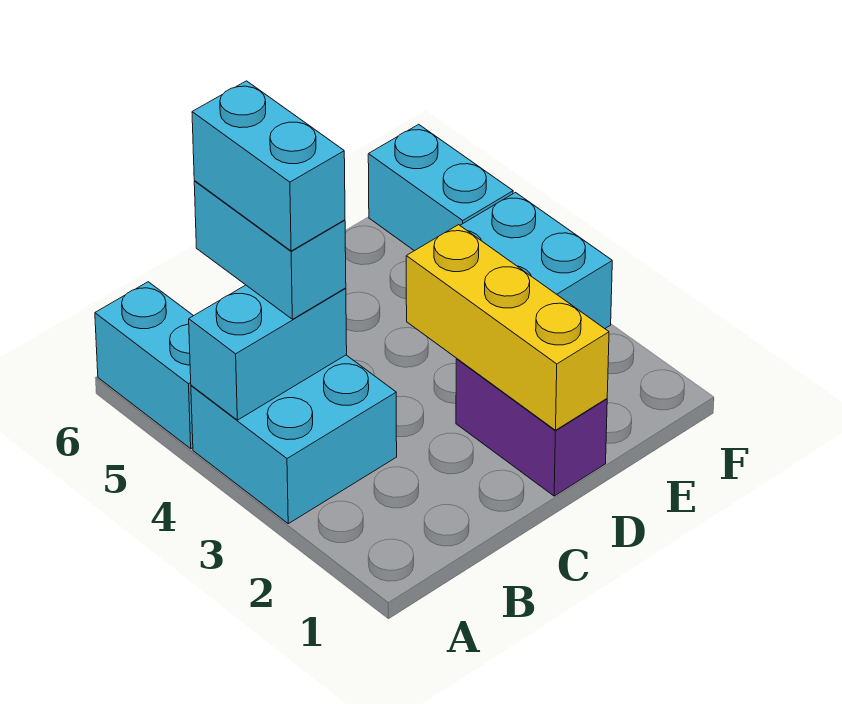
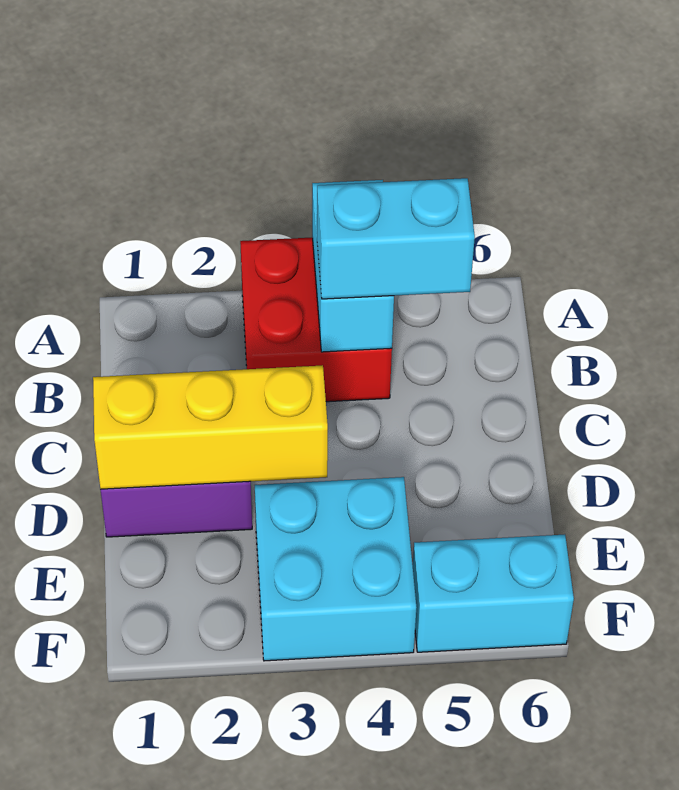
cyan 2x2 brick [191,355,397,524] -> red 2x2 brick [240,237,392,402]
cyan 1x2 brick [95,282,193,448] -> none
cyan 1x2 brick [192,81,345,251] -> none

